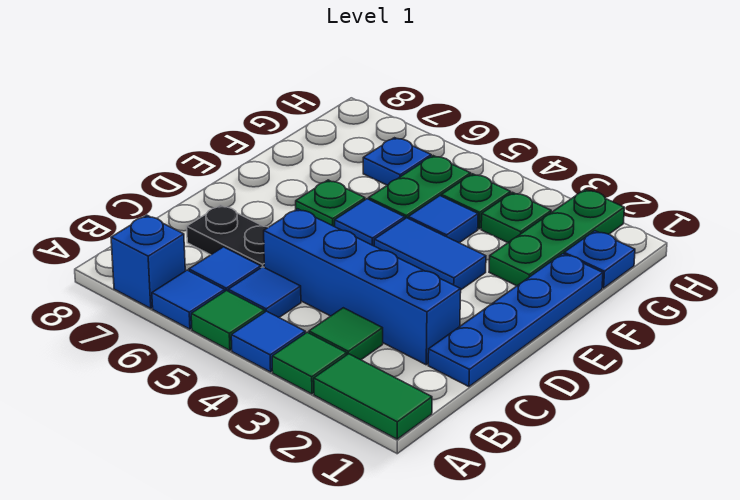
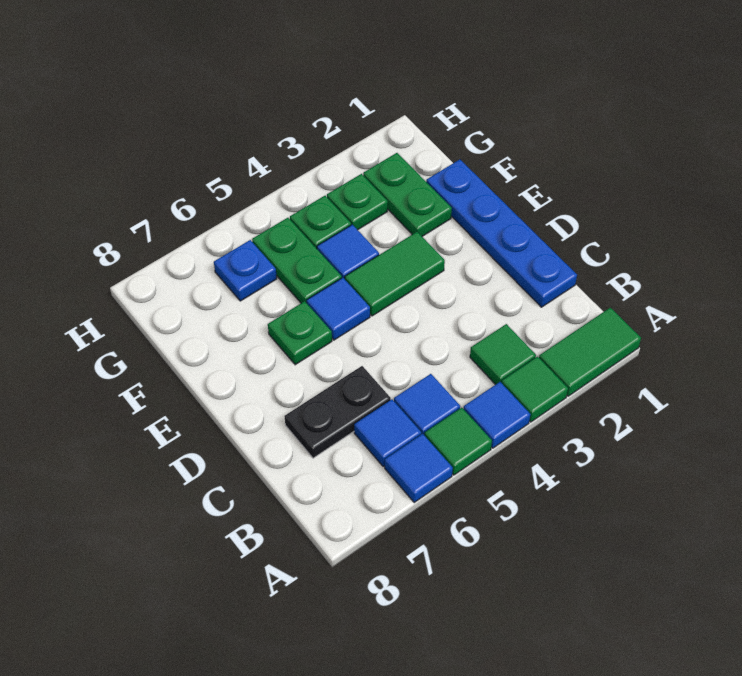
blue 1x1 brick [111,215,185,308] -> none
blue 1x4 brick [264,209,461,365] -> none
blue 1x2 tile [374,218,486,289] -> green 1x2 tile [345,232,445,316]
green 1x3 plate [489,189,624,286] -> green 1x2 plate [363,153,452,236]
blue 1x1 plate [564,231,635,288] -> none

